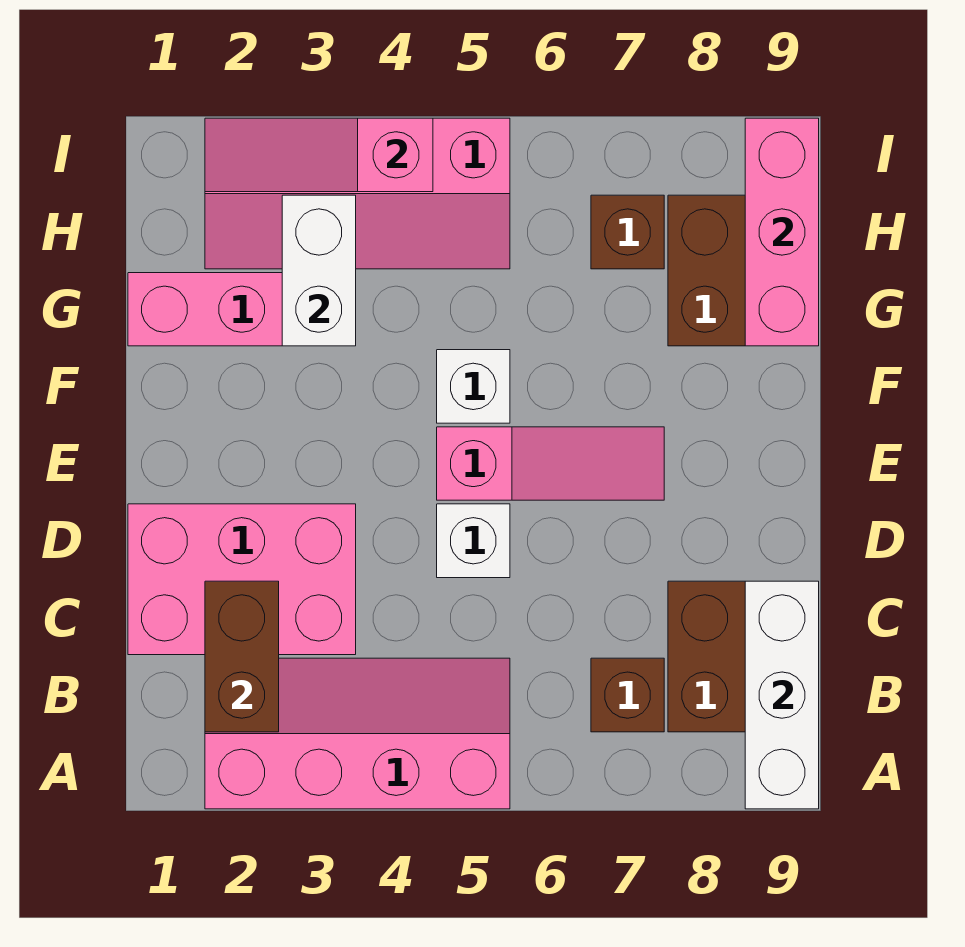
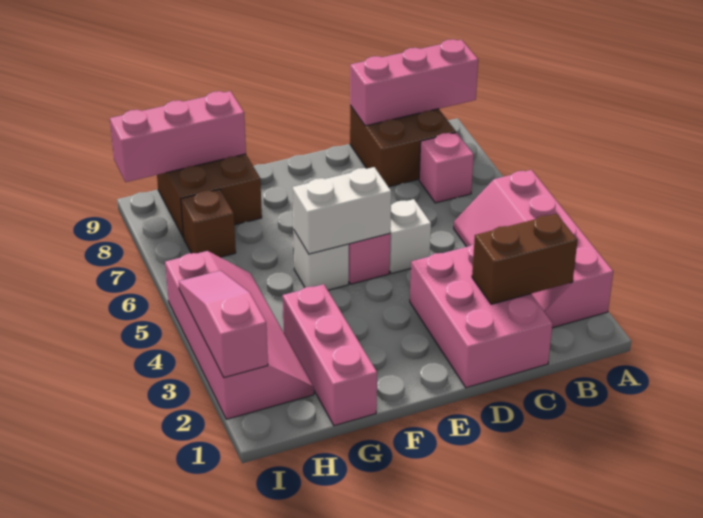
white 1x3 brick [745,581,819,809] -> pink 1x3 brick [350,39,478,126]
brown 1x1 brick [591,658,664,732] -> pink 1x1 brick [419,132,474,203]
white 1x2 brick [282,195,356,346] -> white 1x2 brick moved to [293,167,391,254]
pink 1x3 slope [205,118,433,192] -> pink 1x3 slope turned to [179,271,268,378]

